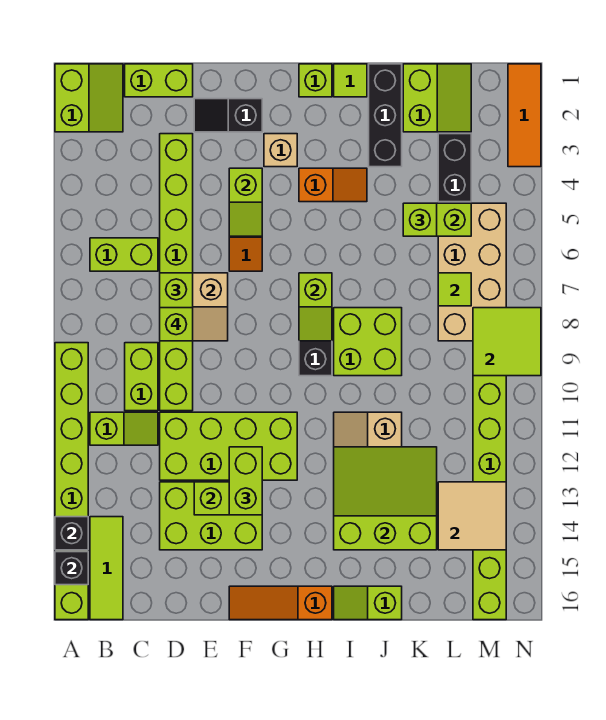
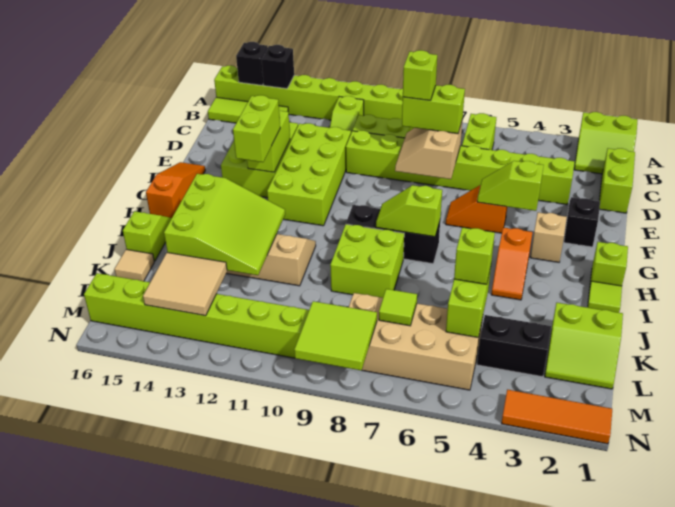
lime 1x2 brick [229,447,262,515] -> lime 1x2 brick turned to [233,95,280,162]
black 1x3 brick [369,64,402,167] -> none
none -> tan 1x1 tile [115,249,154,281]

